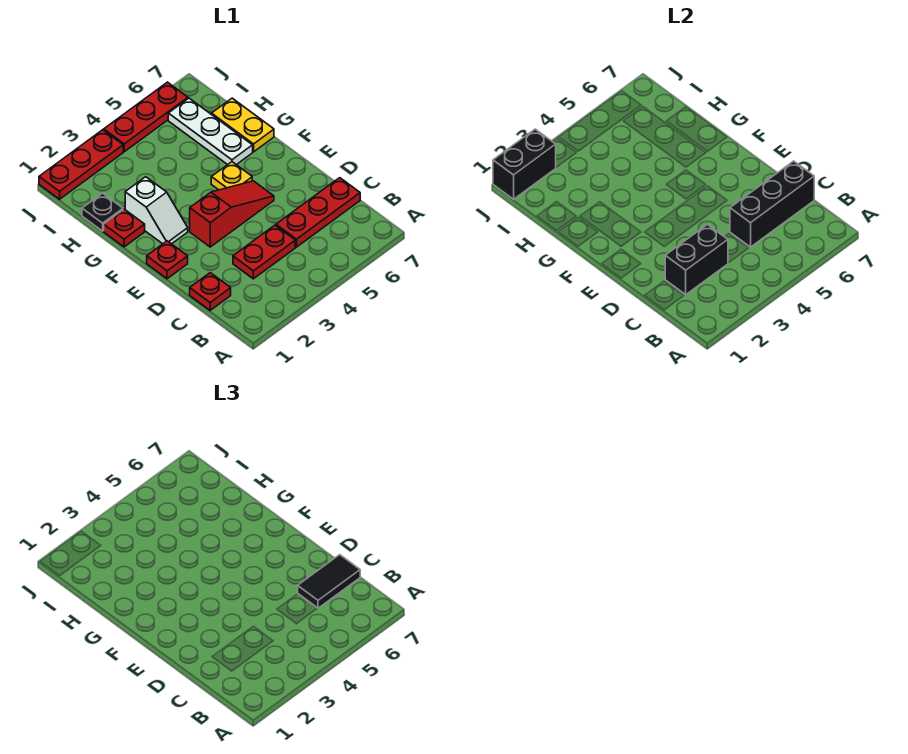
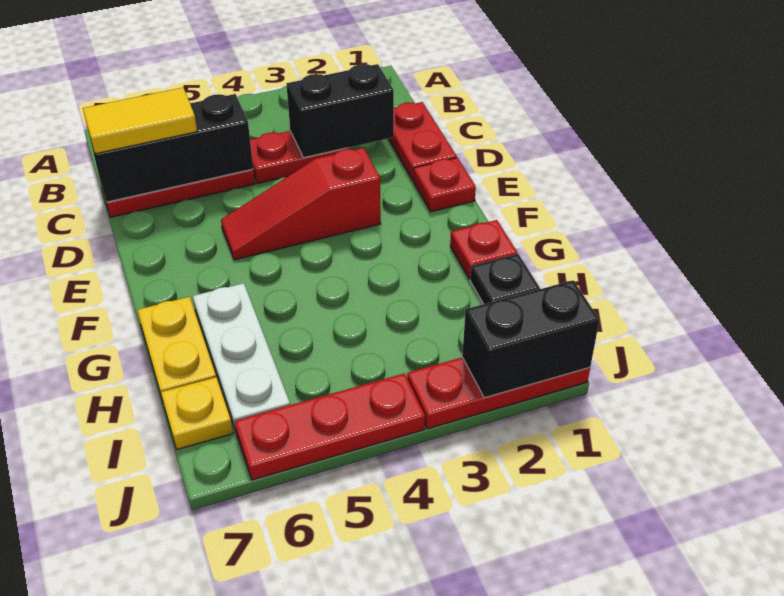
red 1x1 plate [190,273,231,310] -> red 1x2 plate [389,102,457,181]
black 1x2 tile [298,555,360,608] -> yellow 1x2 tile [83,88,197,154]
white 1x2 slope [125,177,188,244] -> none
yellow 1x1 plate [211,162,252,190] -> yellow 1x1 plate moved to [161,377,233,449]

